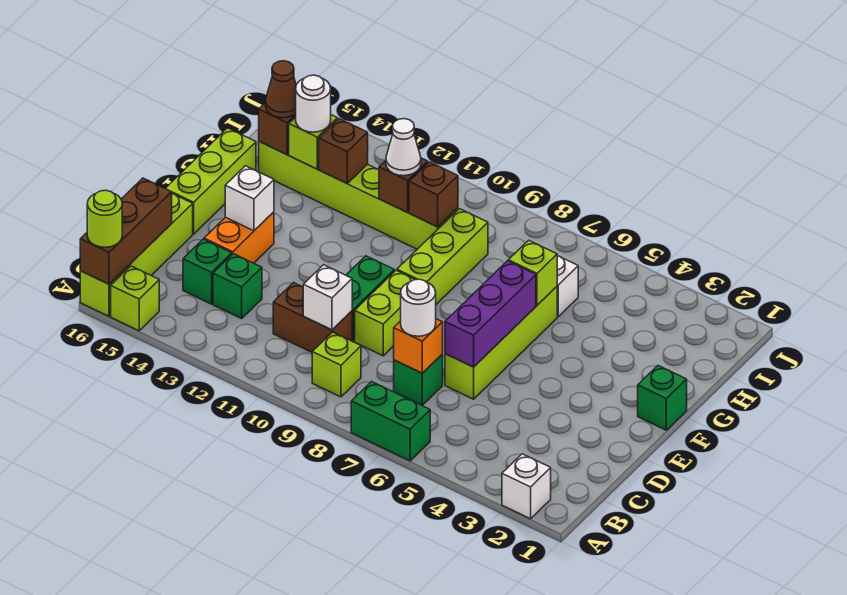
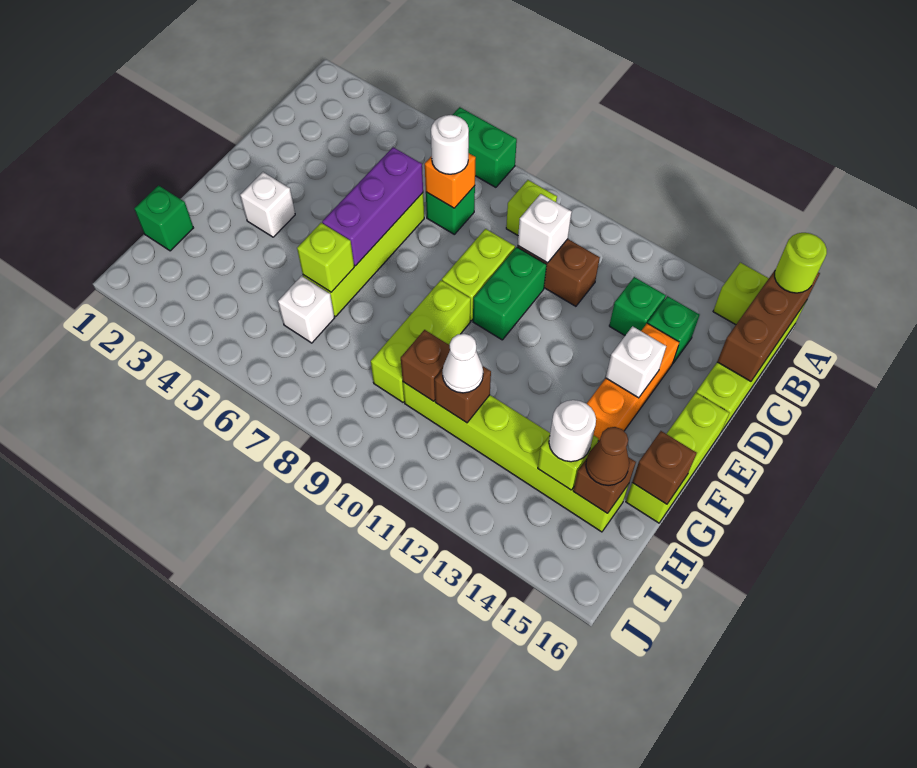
white 1x1 brick [502,454,551,519] -> white 1x1 brick moved to [240,172,295,237]
orange 1x2 brick [204,212,274,263] -> orange 1x3 brick [587,323,679,441]
green 1x1 brick [638,366,687,430] -> green 1x1 brick moved to [134,186,193,251]
brown 1x1 brick [319,119,368,183] -> brown 1x1 brick moved to [632,431,696,504]

